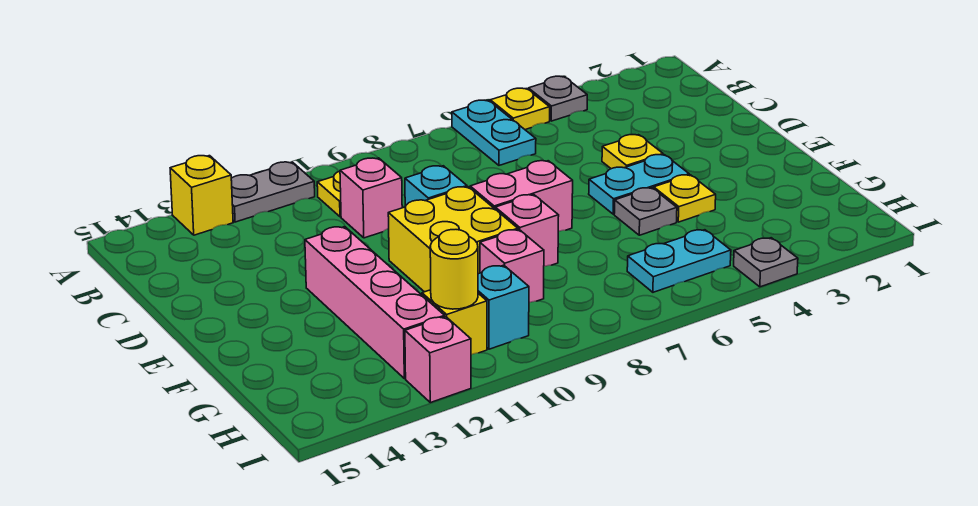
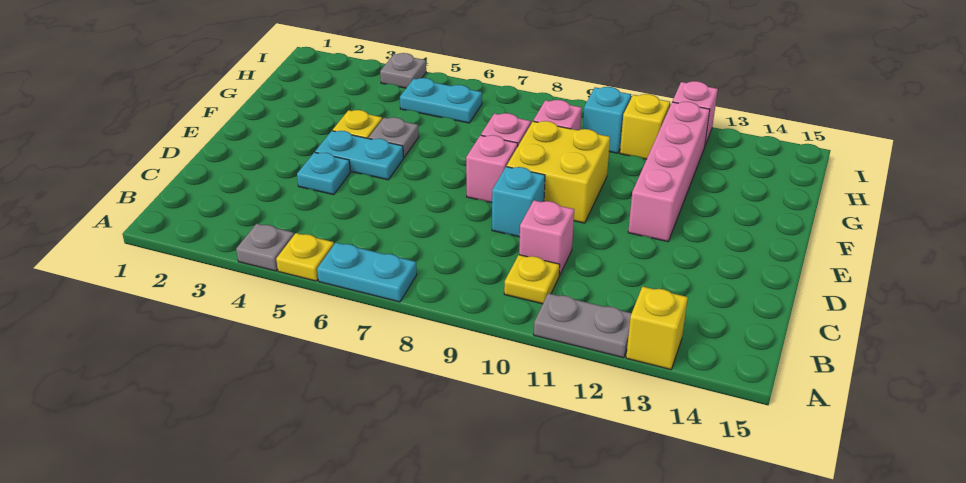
cyan 1x2 plate [452,100,536,165] -> cyan 1x2 plate turned to [317,243,417,302]
yellow 1x1 plate [602,135,663,169] -> cyan 1x1 plate [297,152,350,195]
pink 1x2 brick [470,161,573,231] -> pink 1x1 brick [466,135,518,203]
yellow 1x1 round brick [430,230,478,309] -> none

